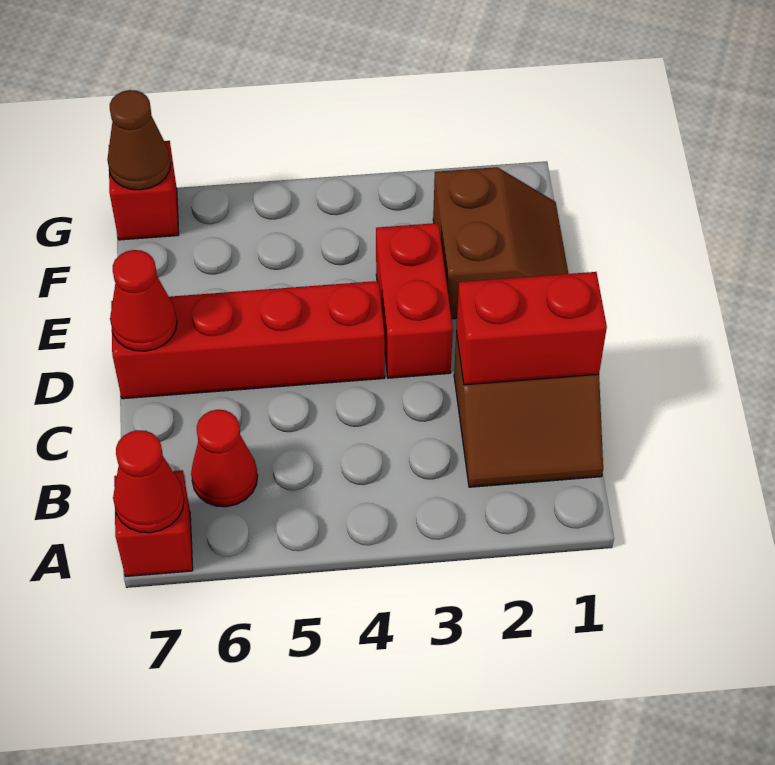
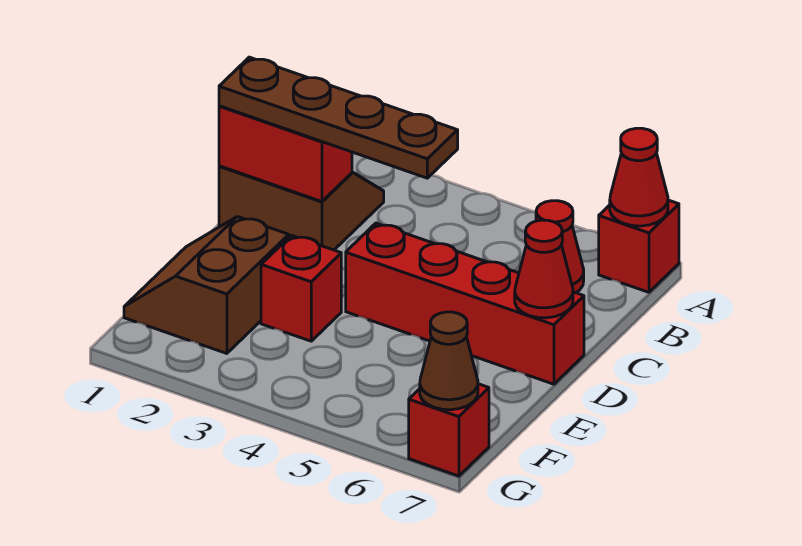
none -> brown 1x4 plate [219,57,458,178]
red 1x2 brick [376,223,453,378] -> red 1x1 brick [261,235,341,341]

